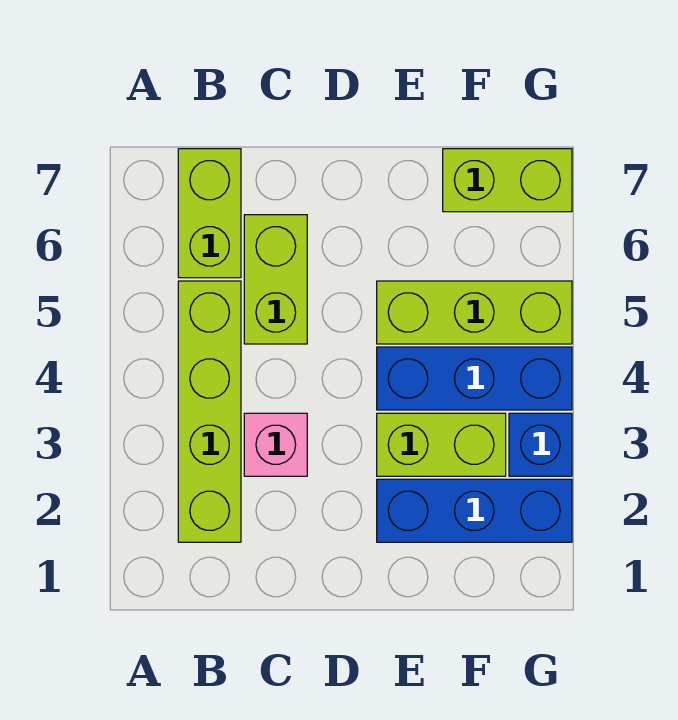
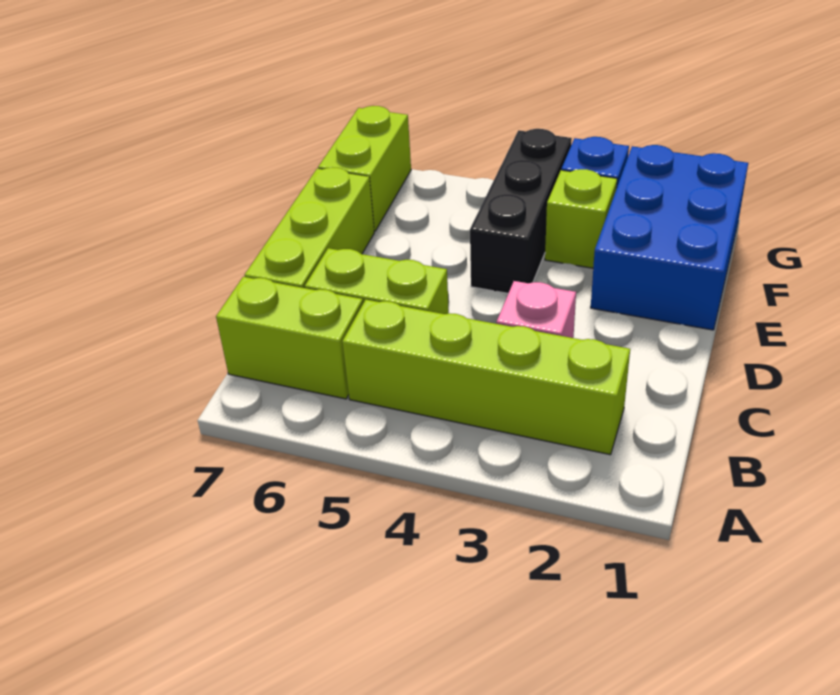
blue 1x3 brick [377,479,572,542] -> blue 2x3 brick [591,145,748,330]
lime 1x2 brick [377,413,506,476] -> lime 1x1 brick [545,169,617,268]
blue 1x3 brick [377,347,572,410] -> black 1x3 brick [470,129,572,293]
lime 1x3 brick [377,281,572,344] -> lime 1x3 brick moved to [245,167,374,288]

